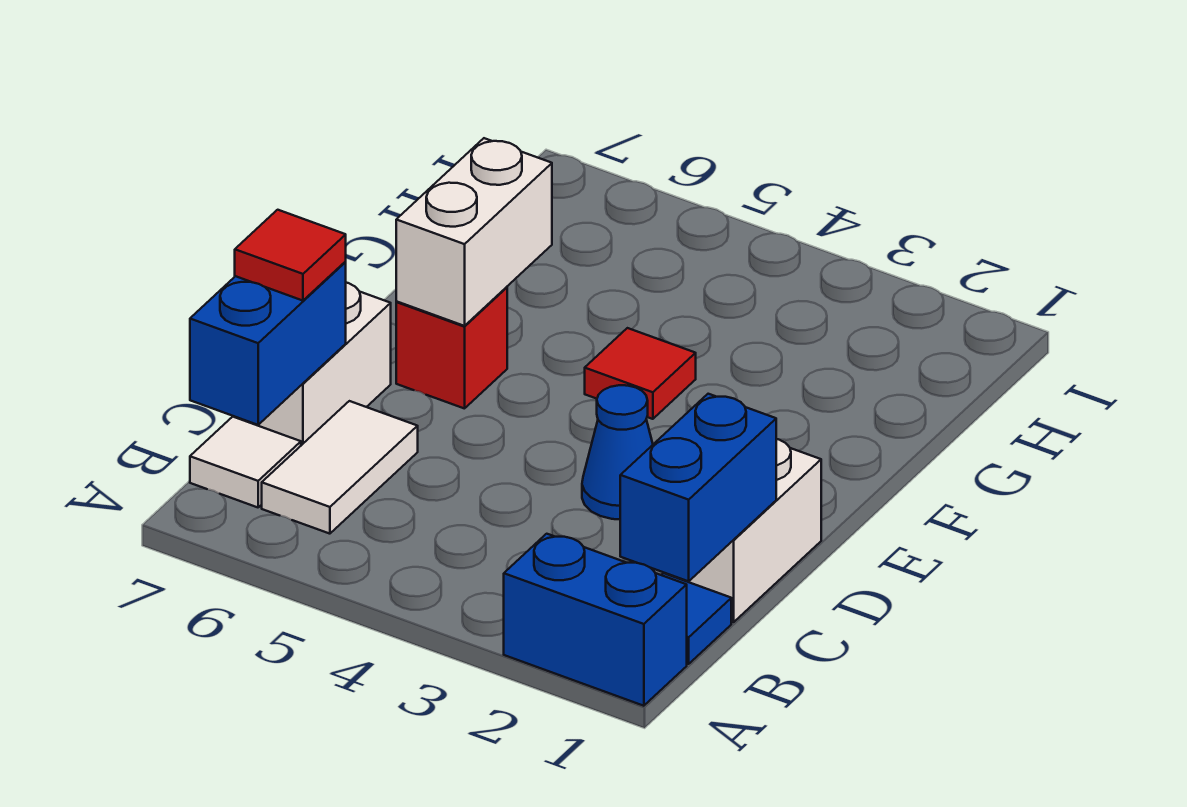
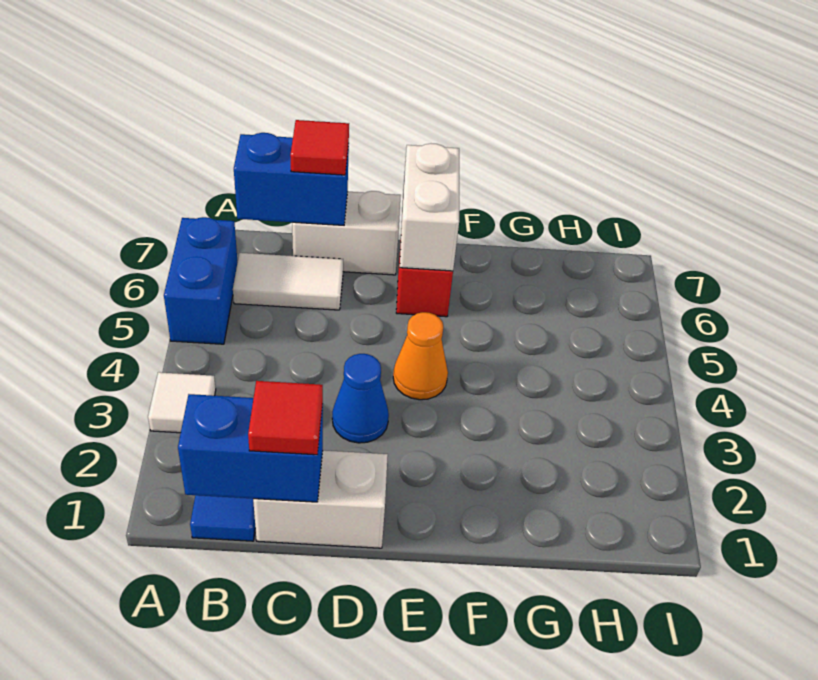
blue 1x2 brick [504,534,687,706] -> blue 1x2 brick moved to [164,217,238,344]
white 1x1 tile [190,417,301,507] -> white 1x1 tile moved to [148,372,216,433]
none -> orange 1x1 cone [393,312,448,400]
white 1x2 brick [396,138,552,326] -> white 1x2 brick turned to [400,144,459,271]
red 1x1 tile [585,328,696,419] -> red 1x1 tile moved to [248,381,323,455]

